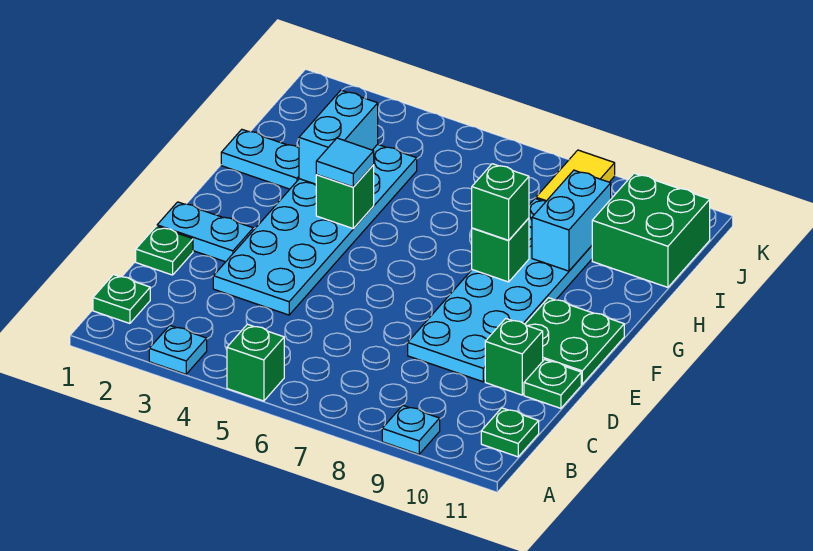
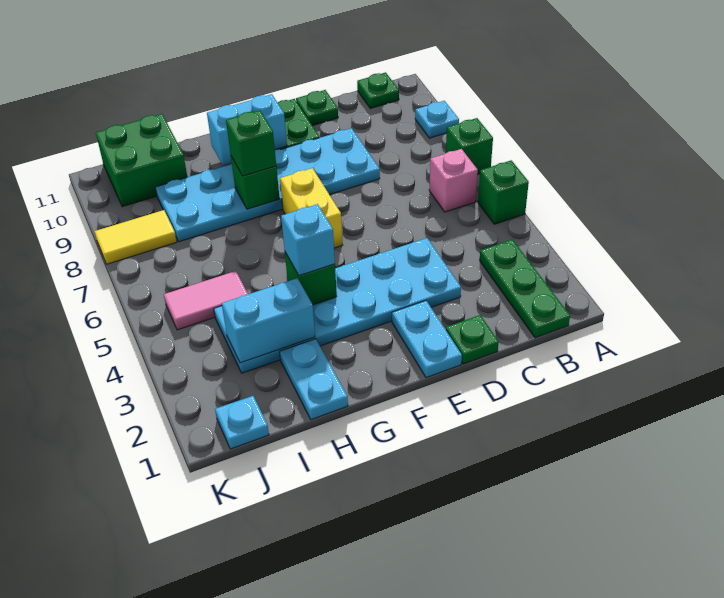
cyan 1x1 plate [149,325,207,374] -> cyan 1x1 plate moved to [215,396,269,449]
green 1x1 plate [93,275,150,323] -> green 1x3 plate [480,240,570,338]
none -> pink 1x1 brick [429,149,478,212]
green 1x1 brick [485,319,543,395] -> green 1x1 brick moved to [446,118,493,174]
none -> yellow 1x2 brick [280,168,343,248]
cyan 1x1 tile [316,138,374,187] -> cyan 1x1 brick [281,204,335,276]
cyan 1x2 brick [532,170,611,271] -> cyan 1x2 brick moved to [207,94,287,165]
none -> pink 1x2 tile [164,271,248,330]

